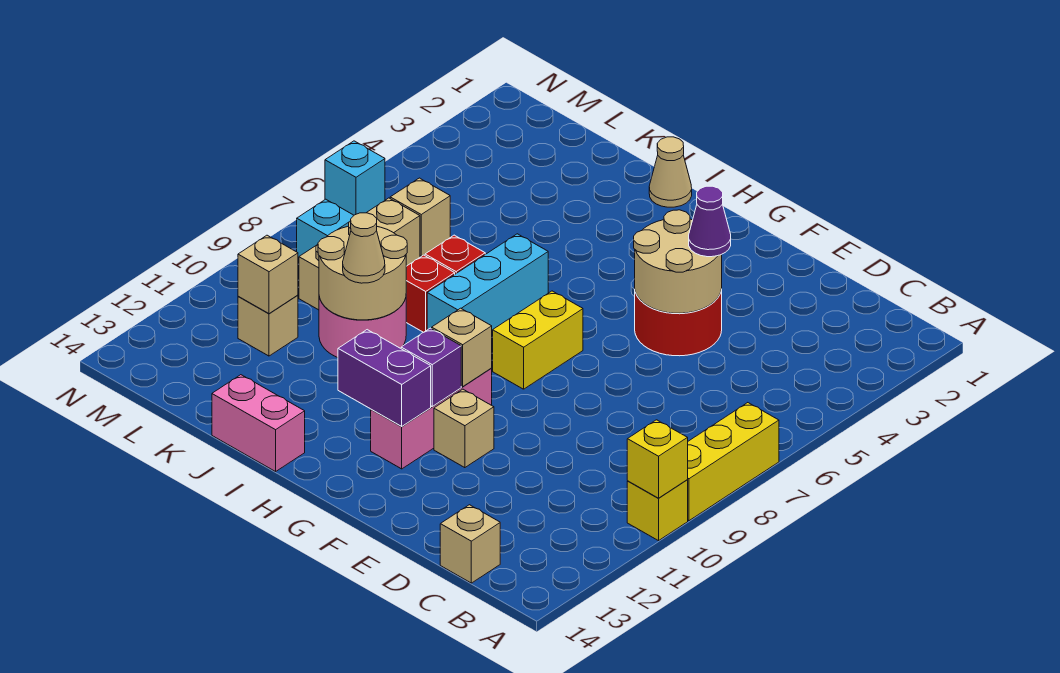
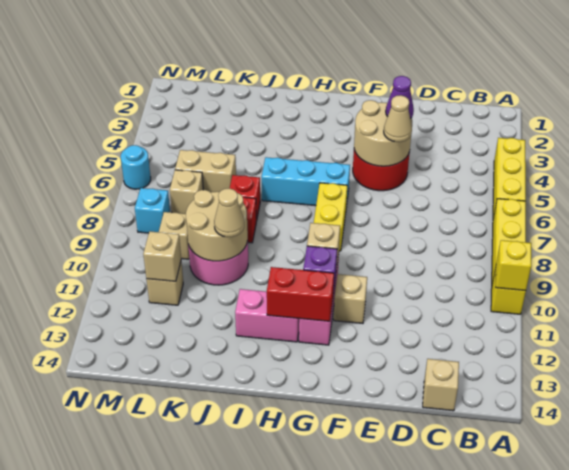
none -> yellow 1x3 brick [493,138,526,218]
purple 1x2 brick [338,330,431,427] -> red 1x2 brick [267,267,334,321]
tan 1x1 cone [649,137,692,207] -> tan 1x1 cone moved to [384,95,412,142]
cyan 1x3 brick [427,234,548,330] -> cyan 1x3 brick turned to [262,157,350,207]
pink 1x2 brick [212,375,305,472] -> pink 1x2 brick moved to [235,289,299,342]
tan 1x1 brick [390,178,450,256] -> tan 1x2 brick [175,150,236,192]
cyan 1x1 brick [325,141,385,215] -> cyan 1x1 round brick [121,145,151,189]

